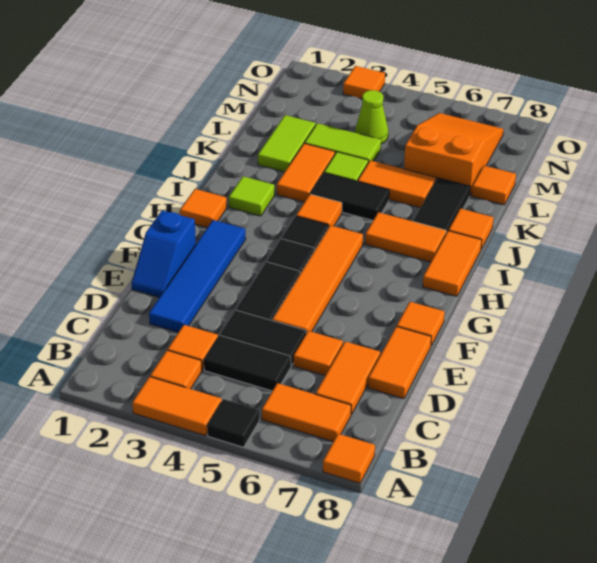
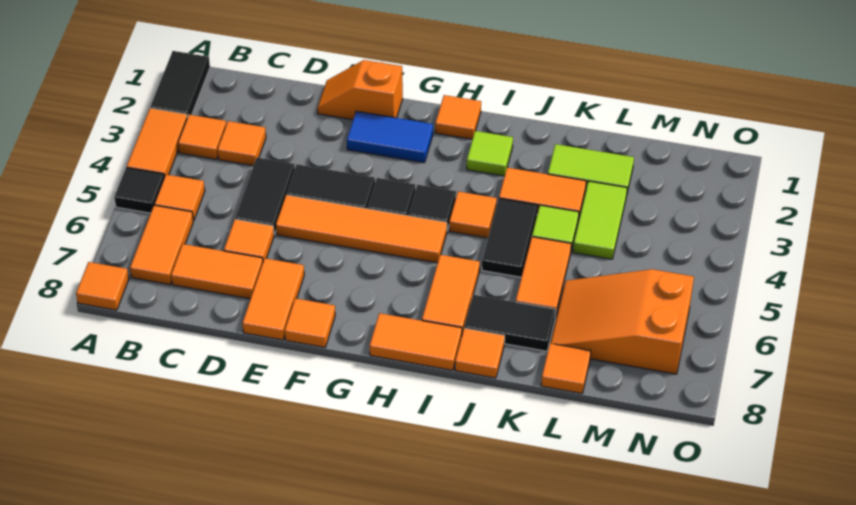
black 1x2 tile [204,335,291,391] -> black 1x2 tile moved to [150,51,210,117]
blue 1x4 tile [149,220,246,332] -> blue 1x2 tile [347,111,433,163]
orange 1x2 tile [368,326,431,399] -> orange 1x2 tile turned to [243,258,304,340]
blue 1x2 slope [131,210,196,297] -> orange 1x2 slope [317,60,403,120]
orange 2x3 slope [404,113,504,195] -> orange 2x3 slope turned to [551,269,694,374]
lime 1x1 cone [355,90,388,144] -> none
orange 1x1 tile [343,66,385,99] -> orange 1x1 tile moved to [155,174,205,221]

